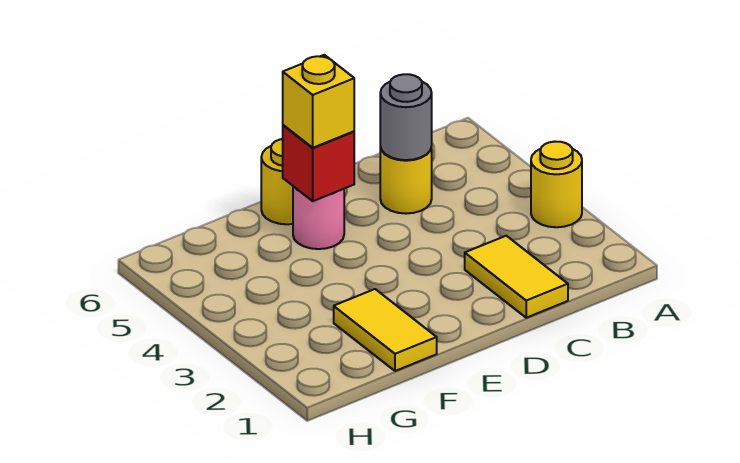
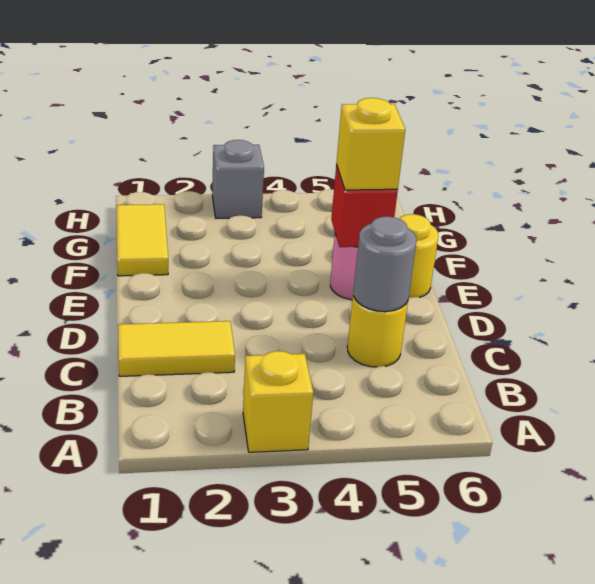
yellow 1x1 round brick [531,142,582,227] -> yellow 1x1 brick [243,351,313,452]
yellow 1x2 tile [334,289,437,371] -> yellow 1x2 tile turned to [117,204,168,276]
none -> grey 1x1 brick [212,140,264,219]

